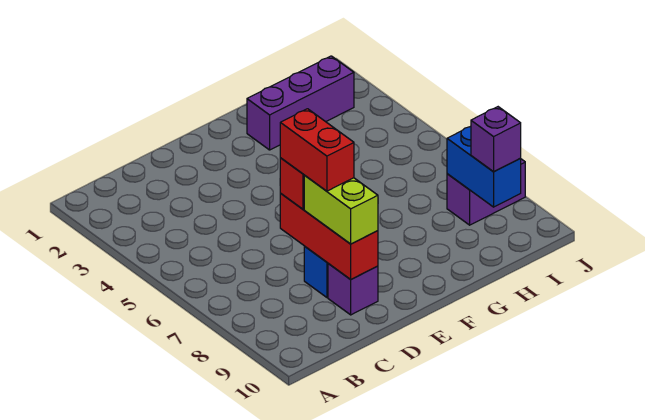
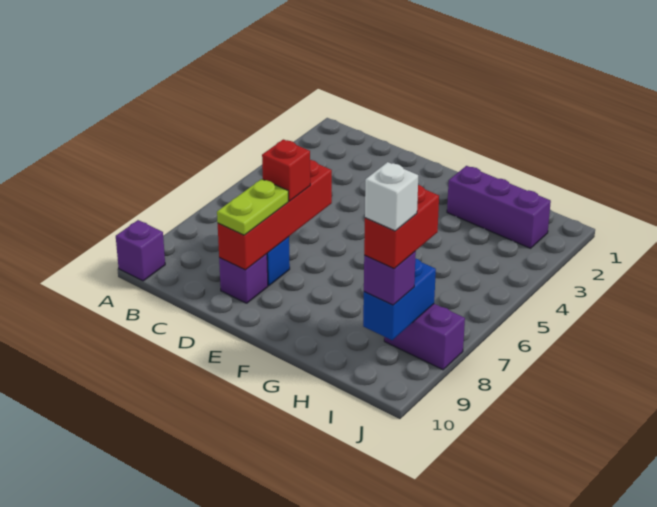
none -> purple 1x1 brick [116,220,165,281]
red 1x3 brick [280,194,378,279] -> red 1x4 brick [218,160,332,270]
red 1x2 brick [280,109,354,191] -> red 1x2 brick moved to [364,185,439,269]
lime 1x2 brick [304,175,378,244] -> lime 1x2 plate [217,179,288,235]
none -> white 1x1 brick [365,162,418,231]

